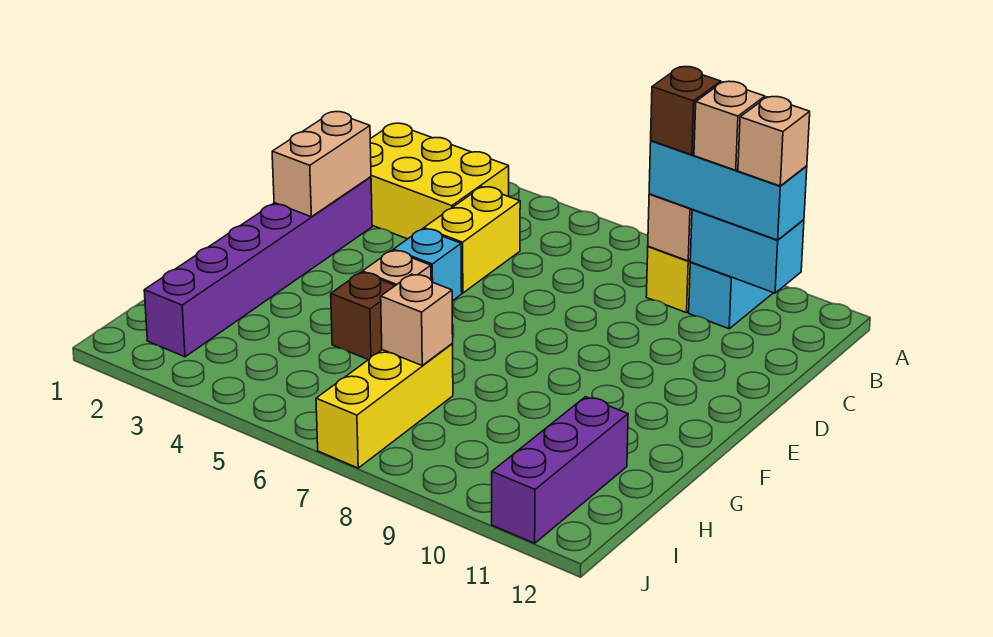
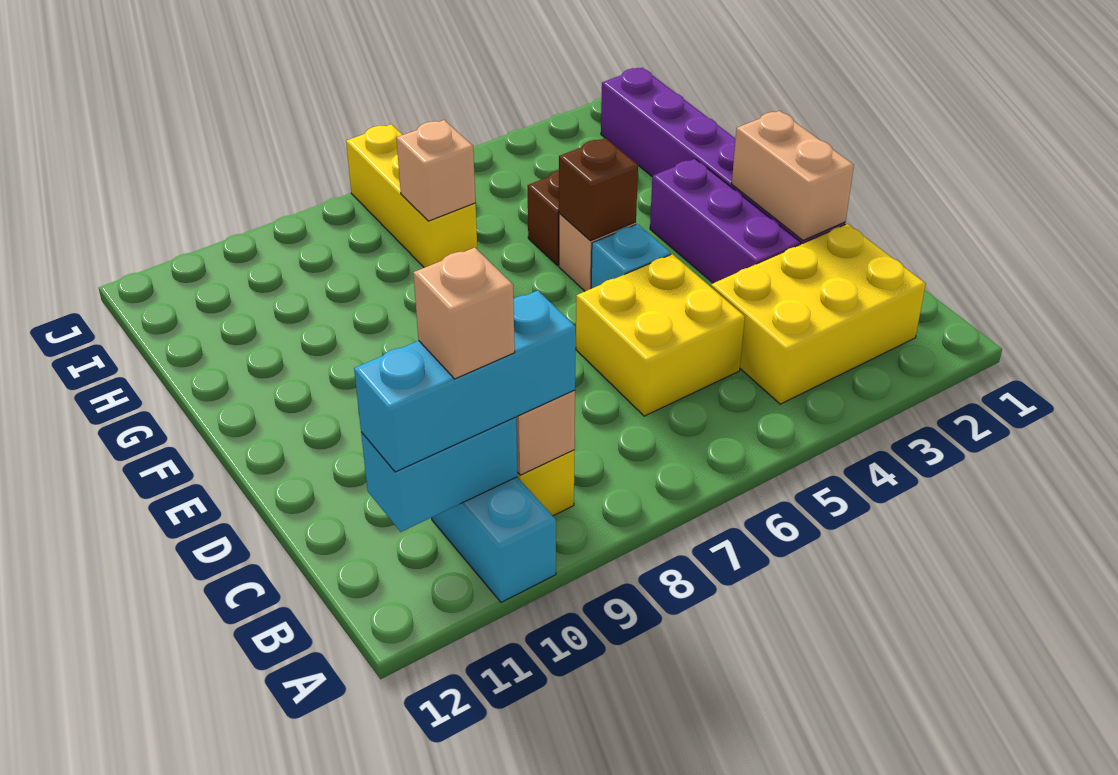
brown 1x1 brick [651,67,721,155] -> brown 1x1 brick moved to [559,138,638,241]
tan 1x1 brick [738,97,810,186] -> none
yellow 1x2 brick [424,187,520,293] -> yellow 2x2 brick [576,254,745,416]
purple 1x3 brick [492,397,628,543] -> purple 1x3 brick moved to [650,159,801,283]

